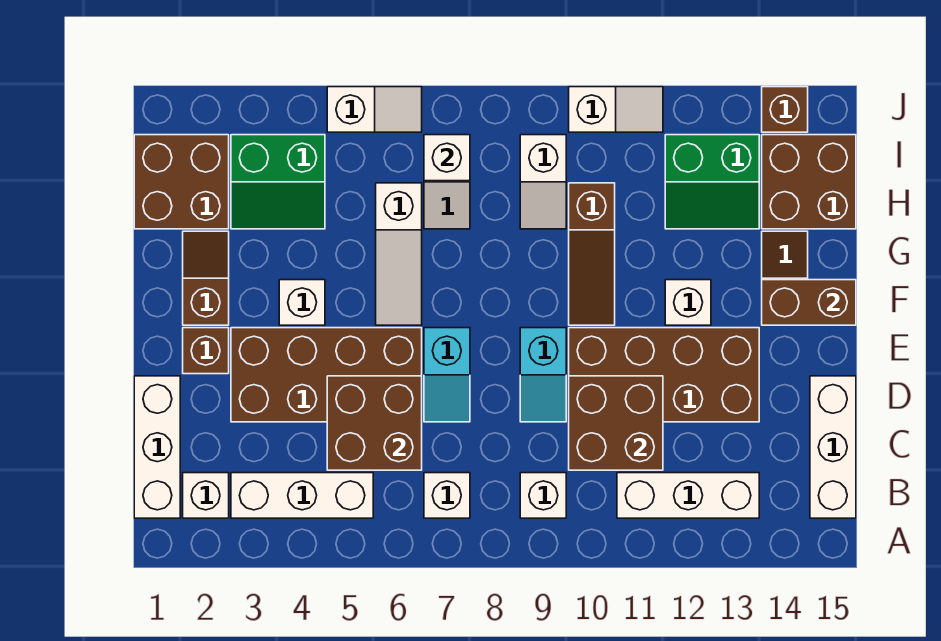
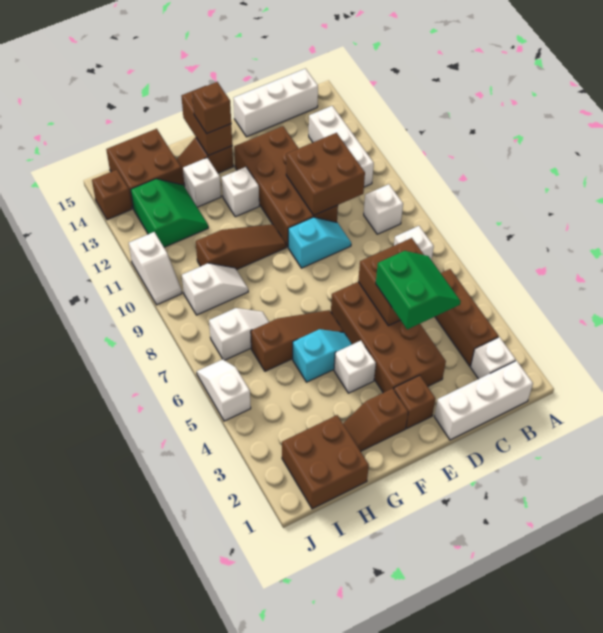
white 1x3 brick [231,473,373,518] -> brown 1x3 brick [435,269,499,366]
cyan 1x2 slope [424,328,470,422] -> cyan 1x2 slope moved to [293,329,352,382]
white 1x3 slope [376,183,422,325] -> brown 1x3 slope [251,310,344,371]
none -> brown 1x1 brick [192,82,231,134]
green 2x2 slope [231,135,325,229] -> green 2x2 slope moved to [376,251,461,329]
white 1x1 brick [424,135,470,181] -> white 1x1 brick moved to [183,158,221,207]
white 1x2 slope [569,87,663,132] -> white 1x2 slope turned to [129,232,182,305]

